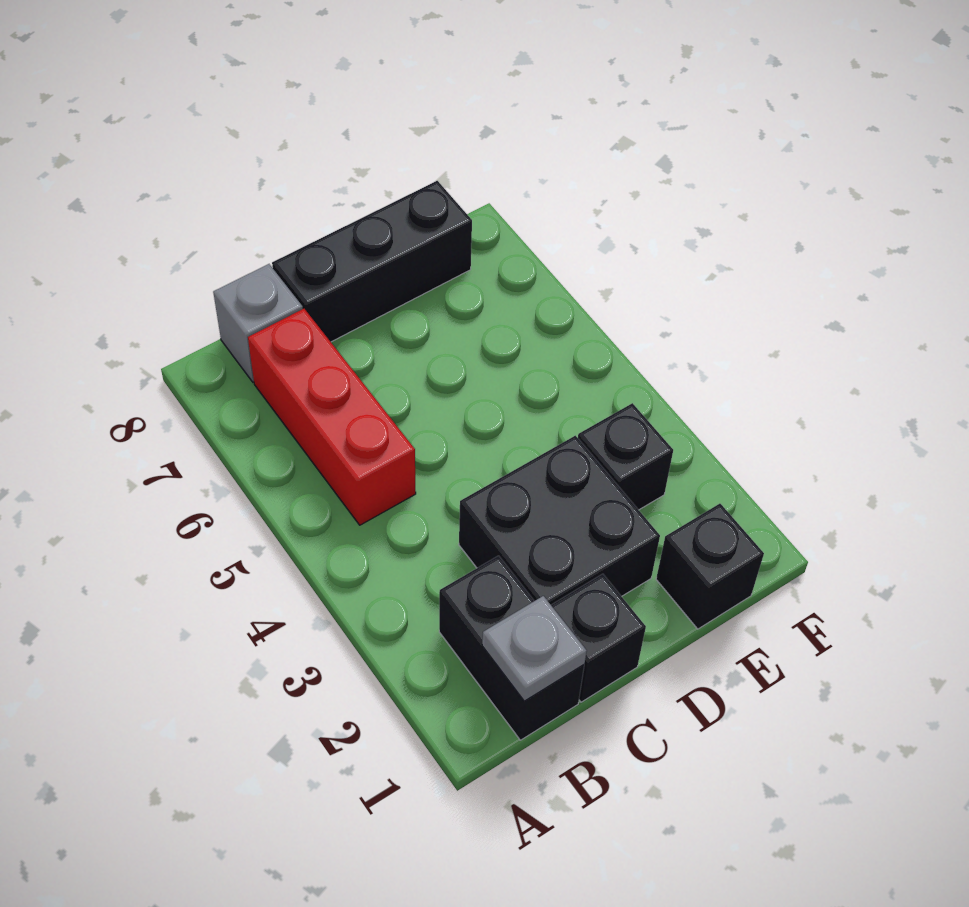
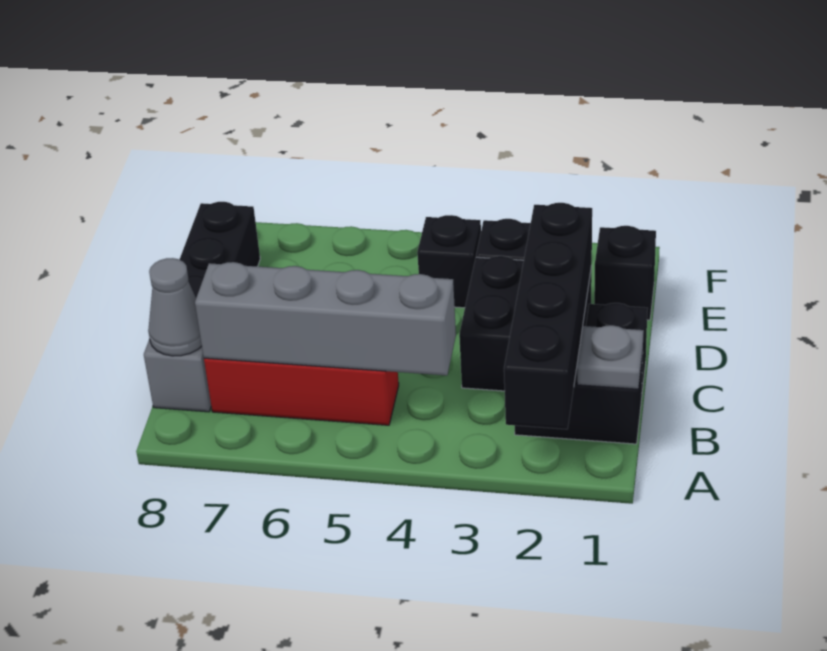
none -> black 1x4 brick [504,203,592,429]
none -> grey 1x4 brick [195,262,456,376]
none -> grey 1x1 cone [148,258,202,356]
none -> black 1x1 brick [417,215,481,308]

